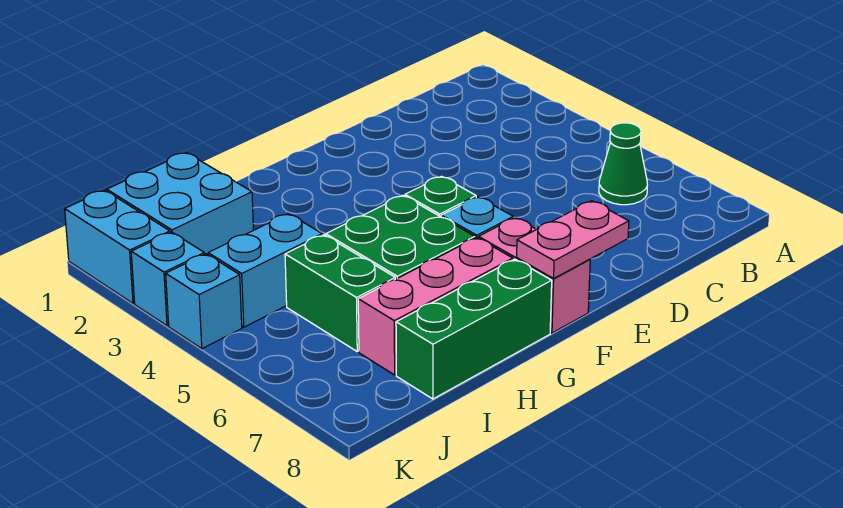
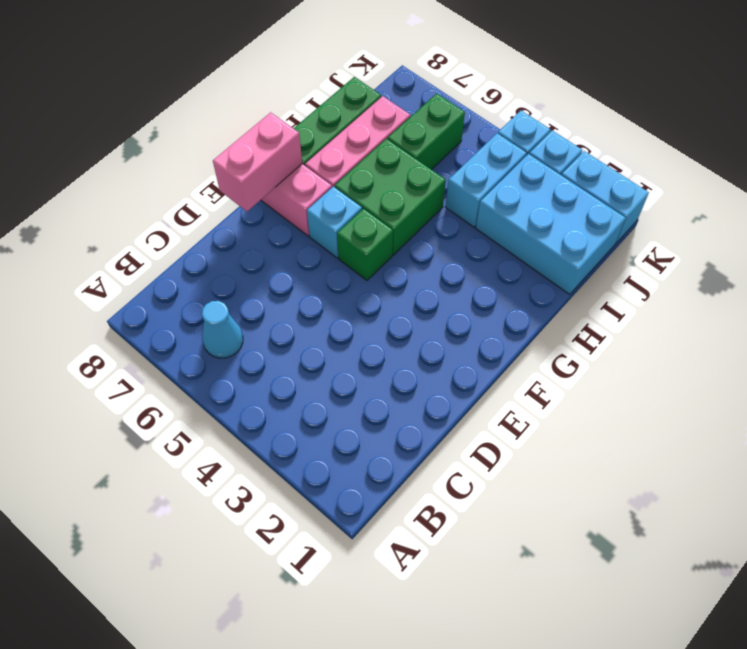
green 1x1 cone [599,123,647,205] -> cyan 1x1 cone [202,301,243,358]
pink 1x2 plate [517,201,629,278] -> pink 1x2 brick [213,112,302,211]
cyan 2x2 brick [107,153,254,254] -> cyan 2x3 brick [476,154,626,294]
green 1x2 brick [285,235,395,351] -> green 1x2 brick turned to [388,93,465,170]

